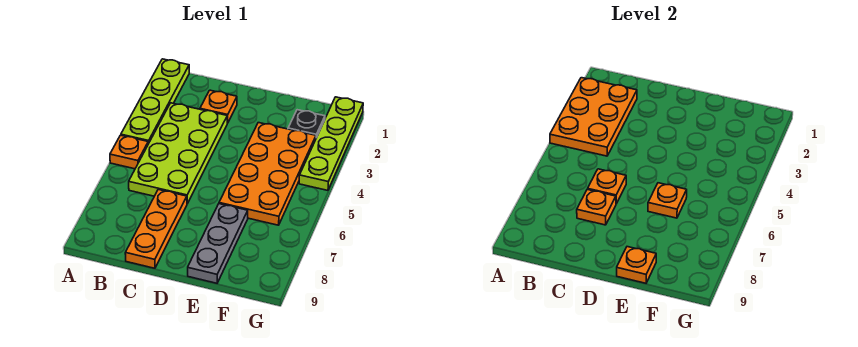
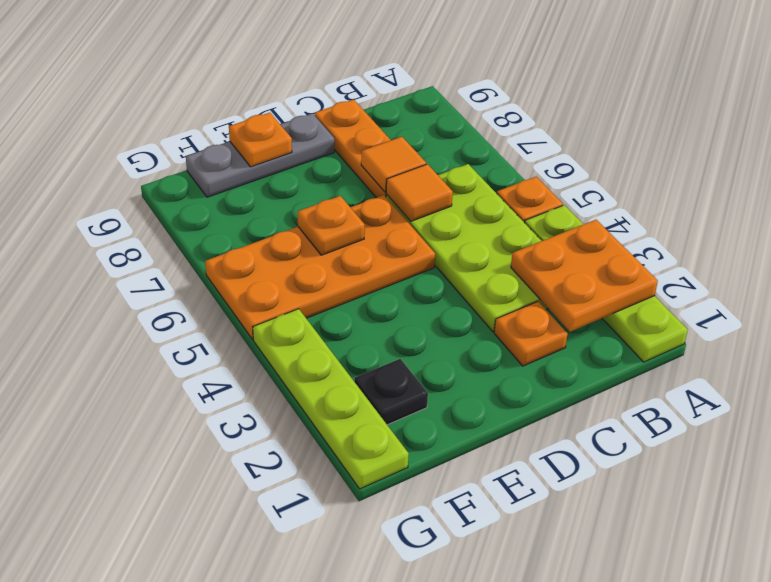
orange 2x3 plate [550,78,637,156] -> orange 2x2 plate [511,220,658,332]
orange 1x1 plate [588,169,626,204] -> orange 1x1 tile [386,164,453,221]
orange 1x1 plate [577,189,616,225] -> orange 1x1 tile [361,137,426,192]
orange 2x4 plate [219,123,316,225] -> orange 2x4 plate turned to [205,195,435,339]
grey 1x3 plate [188,204,248,283] -> grey 1x3 plate turned to [186,113,334,197]

